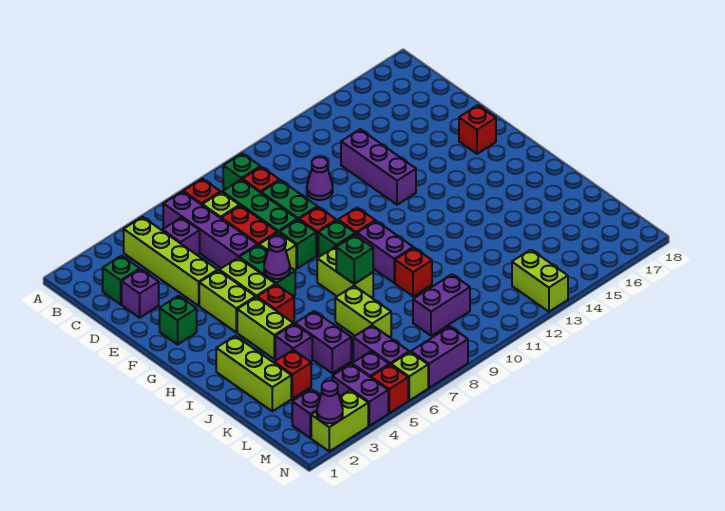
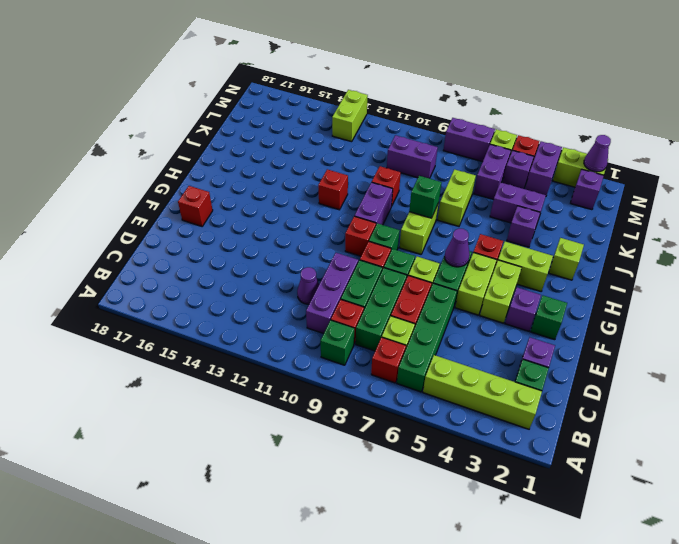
lime 1x4 brick [124,217,218,306] -> lime 1x4 brick turned to [423,355,542,429]
purple 1x4 brick [163,192,257,268] -> green 1x4 brick [397,283,457,392]
purple 1x1 brick [162,218,200,255] -> purple 1x1 brick moved to [505,287,541,331]
purple 1x3 brick [341,129,416,205] -> purple 1x3 brick moved to [306,253,358,334]
lime 1x2 brick [237,297,293,359] -> lime 1x2 brick turned to [498,242,553,291]
lime 1x3 brick [216,336,291,411] -> lime 1x1 brick [549,238,584,280]
purple 1x2 brick [295,311,351,373] -> purple 1x2 brick turned to [490,182,546,223]
red 1x1 brick [274,350,311,399] -> red 1x1 brick moved to [318,169,348,210]

